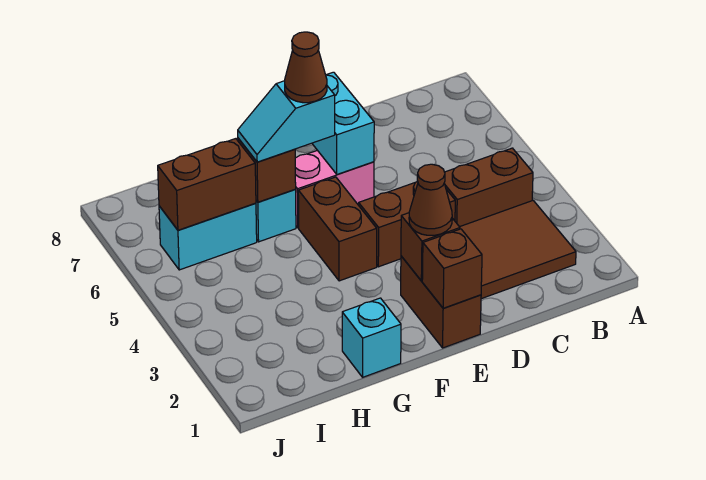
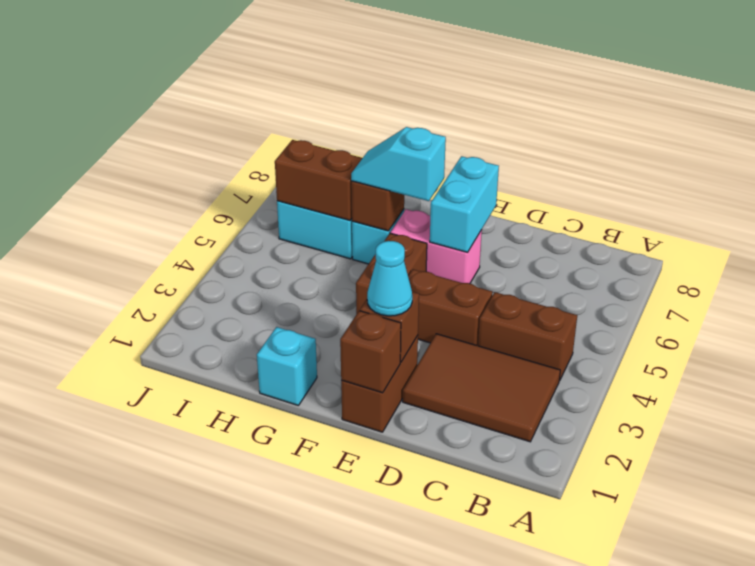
brown 1x1 cone [409,164,452,235] -> cyan 1x1 cone [367,241,412,316]
brown 1x1 cone [285,32,327,103] -> none

